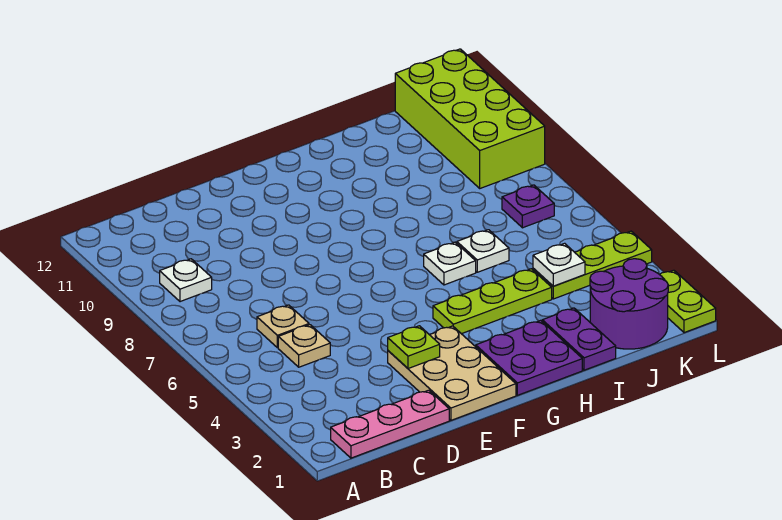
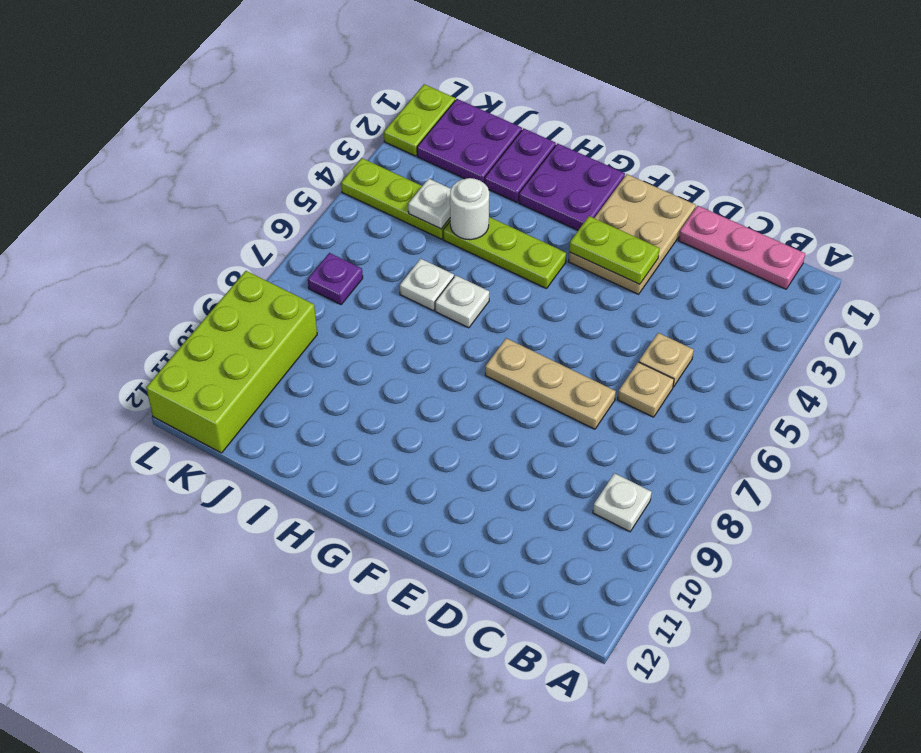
none -> tan 1x3 plate [485,338,616,429]
lime 1x1 plate [388,326,440,369] -> lime 1x2 plate [569,216,660,284]
none -> white 1x1 round brick [450,178,489,240]
purple 2x2 round brick [590,259,668,349] -> purple 2x2 plate [417,99,522,183]

